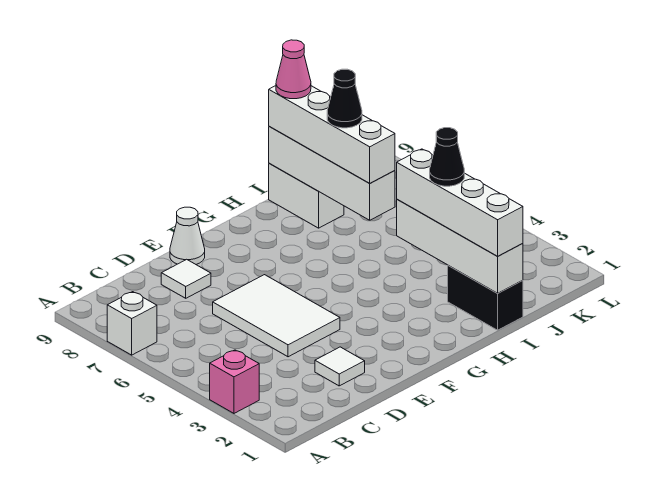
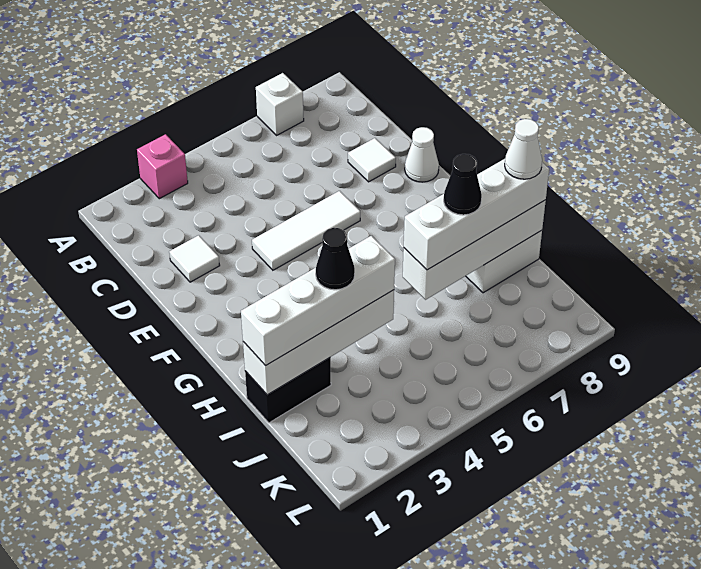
white 2x3 tile [213,275,340,357] -> white 1x3 tile [252,191,360,270]
pink 1x1 cone [276,40,311,99] -> white 1x1 cone [505,119,542,179]

